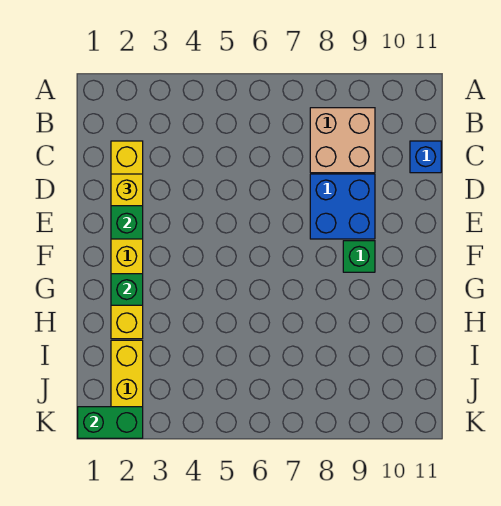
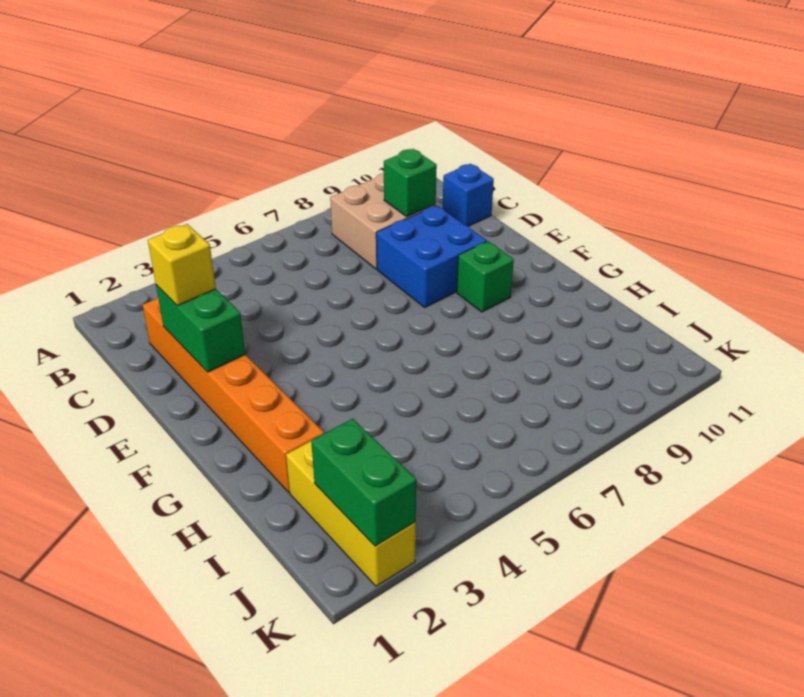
yellow 1x6 brick [111,141,143,339] -> orange 1x6 brick [143,298,324,492]
green 1x1 brick [111,274,143,305] -> green 1x1 brick moved to [384,149,437,217]
green 1x2 brick [78,407,143,438] -> green 1x2 brick turned to [311,419,416,546]

